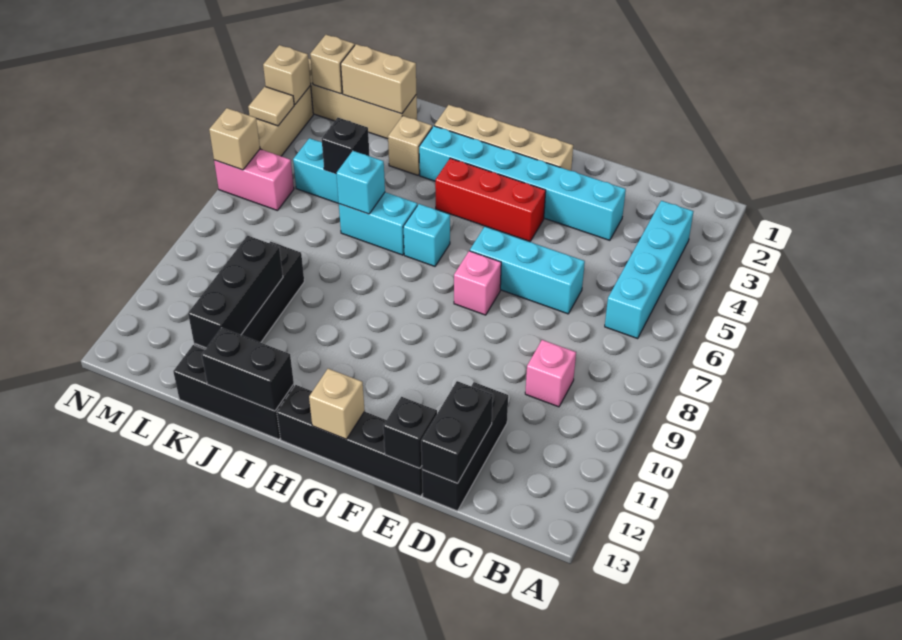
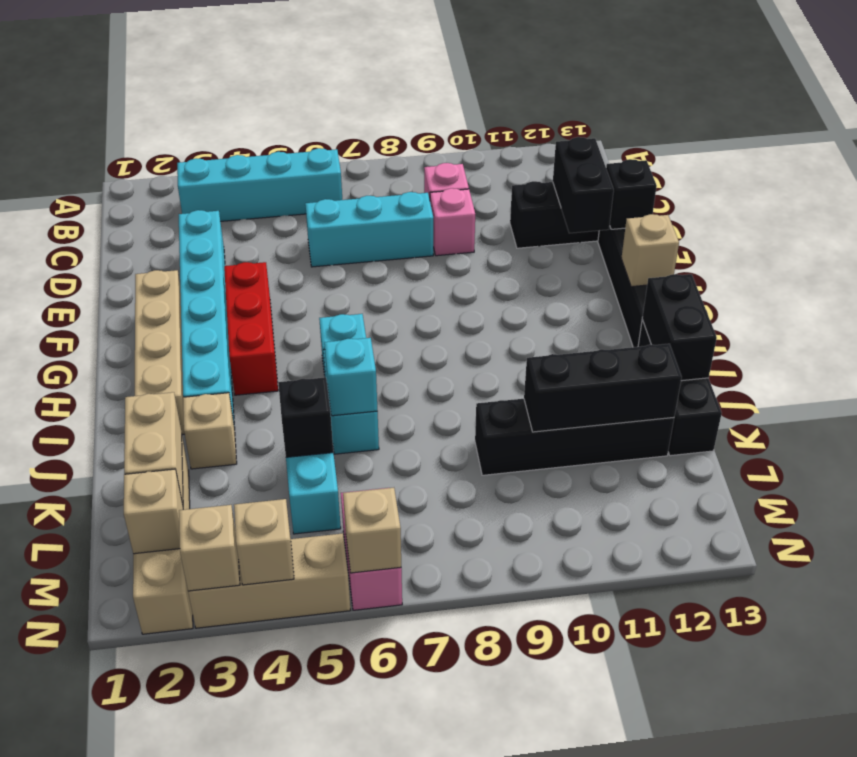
cyan 1x3 brick [470,227,585,314] -> cyan 1x3 brick turned to [305,192,433,267]
black 1x2 brick [421,381,493,483] -> black 1x2 brick turned to [553,137,614,233]
pink 1x1 brick [454,251,501,315] -> pink 1x1 brick moved to [430,188,475,256]
tan 1x1 tile [248,87,294,126] -> tan 1x1 brick [234,499,294,585]

